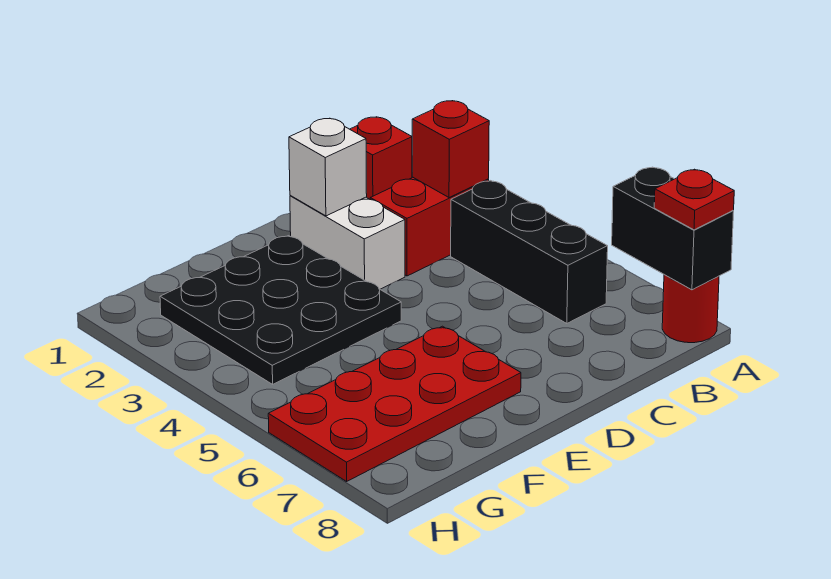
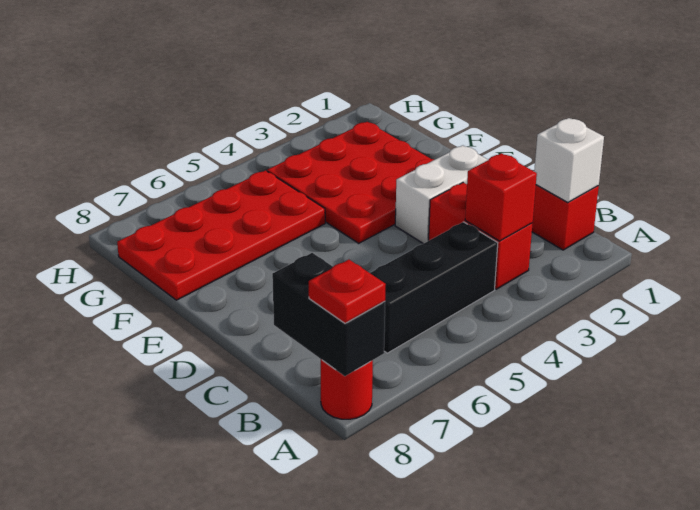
black 1x2 brick [612,167,734,290] -> black 1x2 brick turned to [272,253,385,376]
white 1x1 brick [289,118,367,216] -> white 1x1 brick moved to [534,118,604,203]
black 3x3 plate [160,236,401,384] -> red 3x3 plate [267,122,434,243]
red 2x4 plate [268,326,521,481] -> red 2x4 plate turned to [117,170,325,300]

